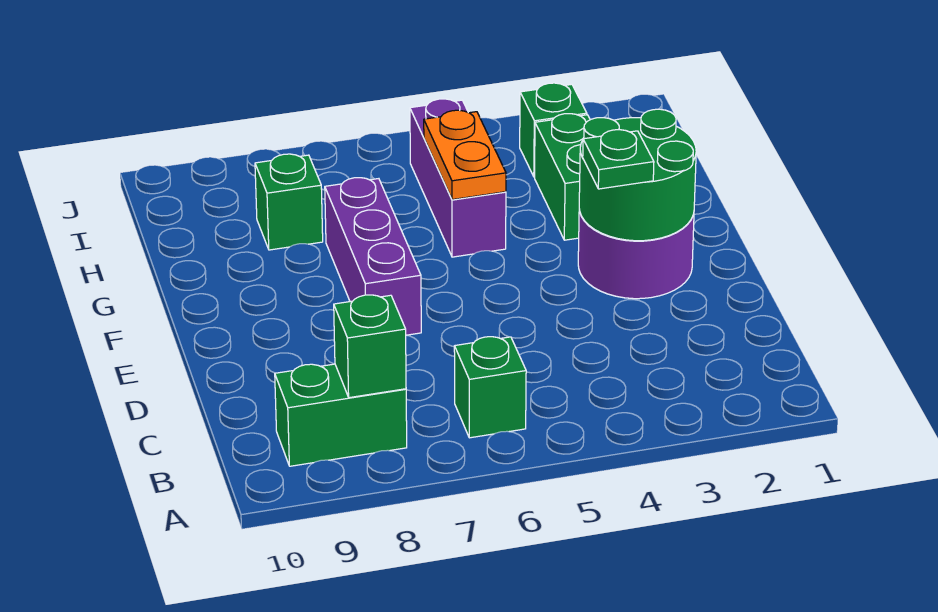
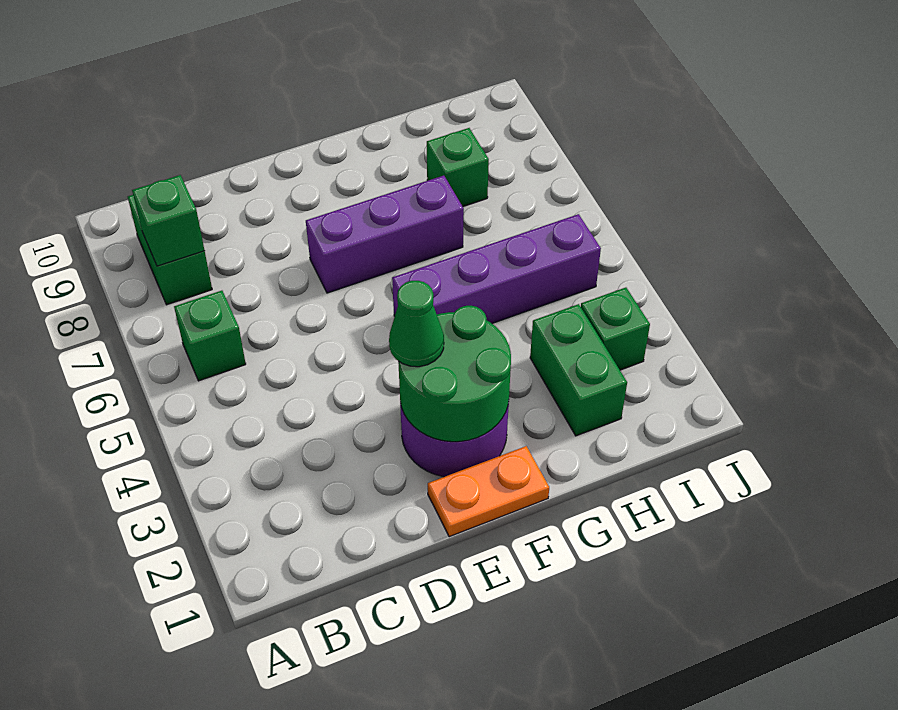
green 1x1 plate [583,130,654,189] -> green 1x1 cone [389,281,444,367]
green 1x2 brick [535,114,590,240] -> green 1x2 brick turned to [530,304,627,436]
purple 1x3 brick [410,99,506,257] -> purple 1x4 brick [392,214,601,323]
orange 1x2 plate [424,110,506,200] -> orange 1x2 plate moved to [428,446,549,537]

